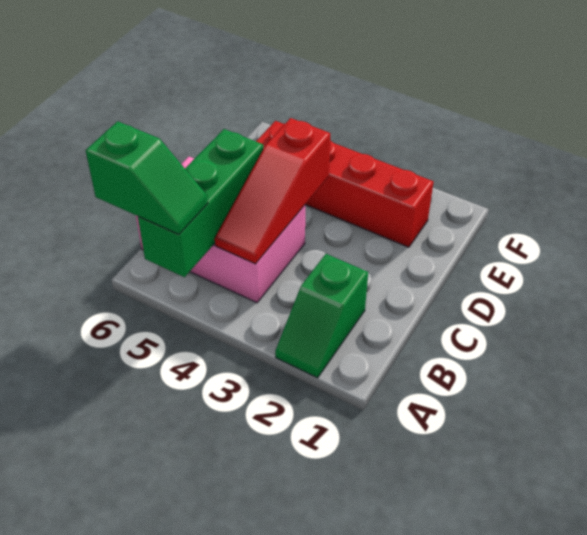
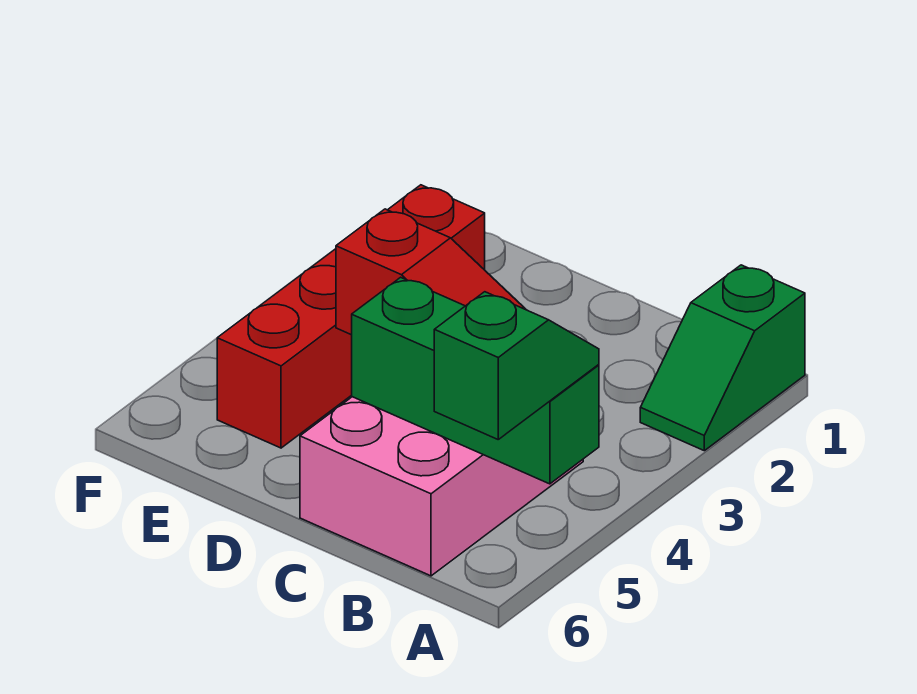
green 1x2 slope [275,254,368,378] -> green 1x2 slope turned to [640,265,805,451]

